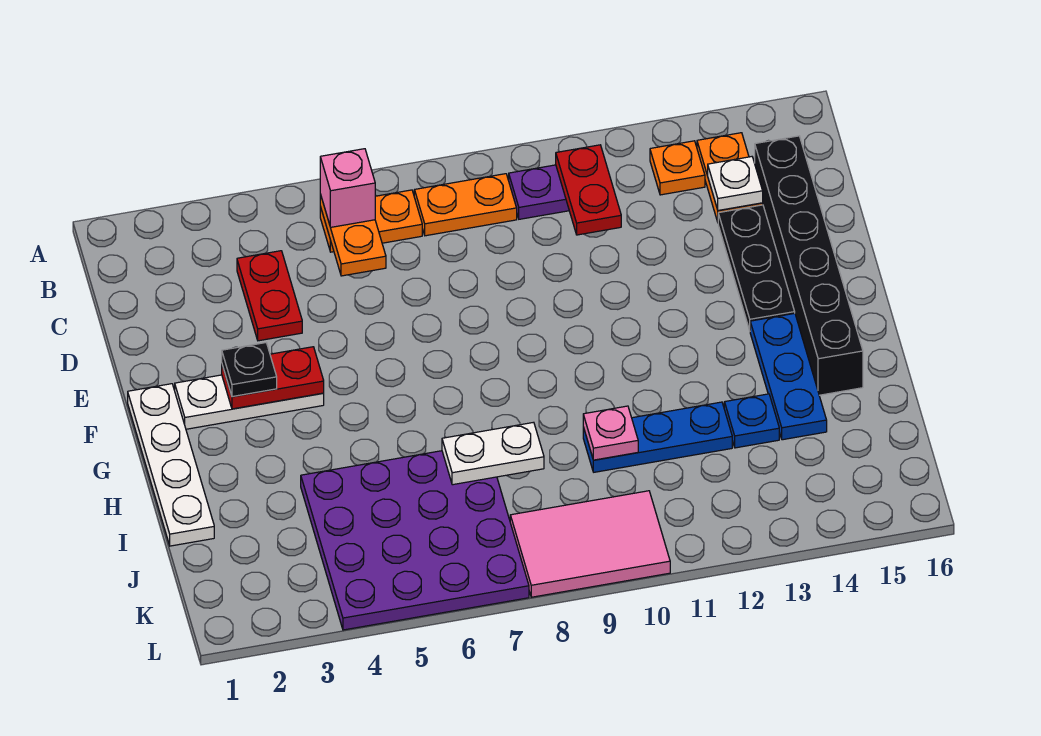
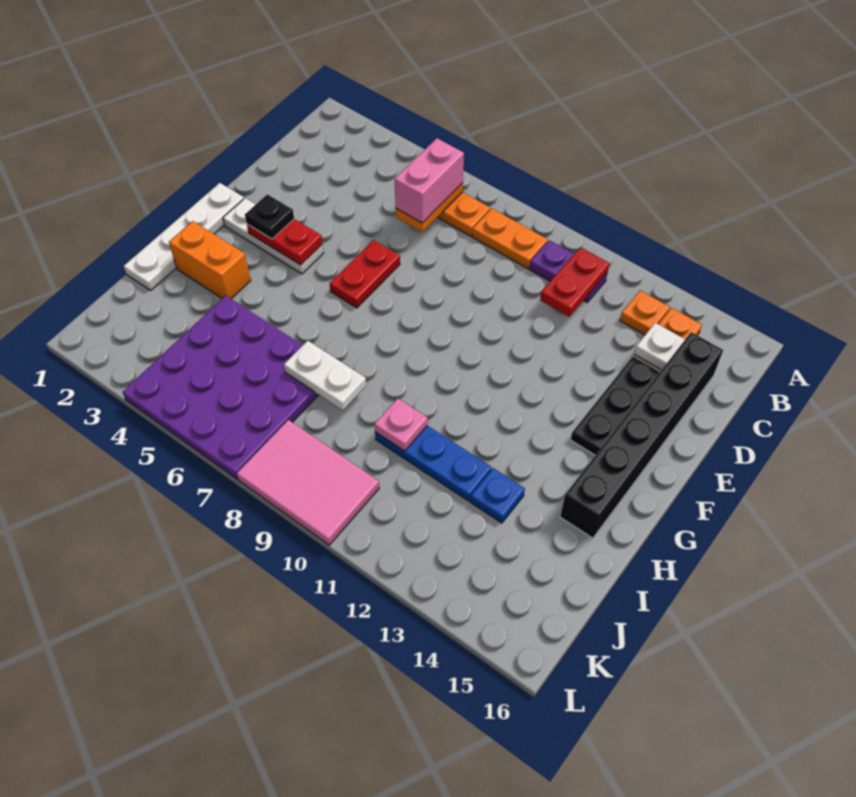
pink 1x1 brick [320,149,375,228] -> pink 1x2 brick [395,138,464,223]
red 1x2 plate [237,251,302,341] -> red 1x2 plate moved to [330,240,400,308]
blue 1x3 plate [750,313,827,440] -> none
none -> orange 1x2 brick [169,221,251,299]

